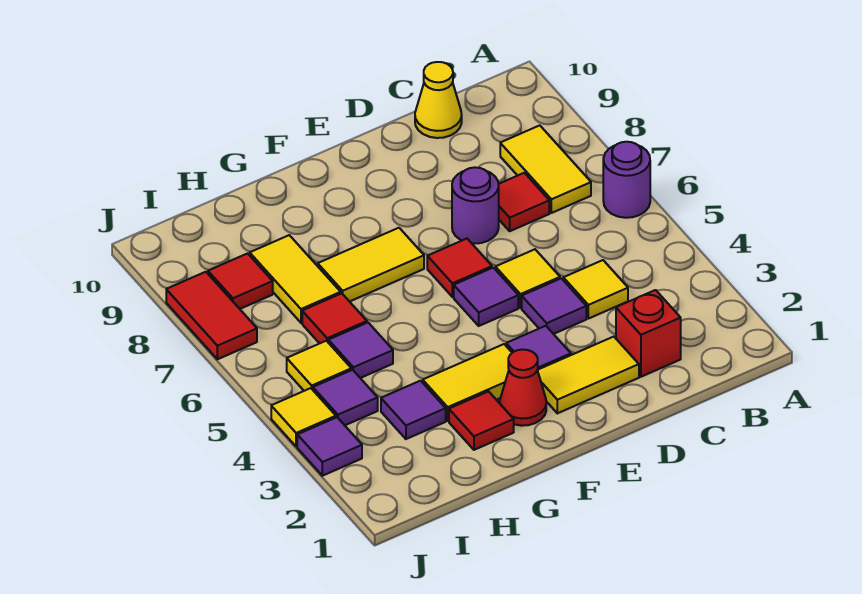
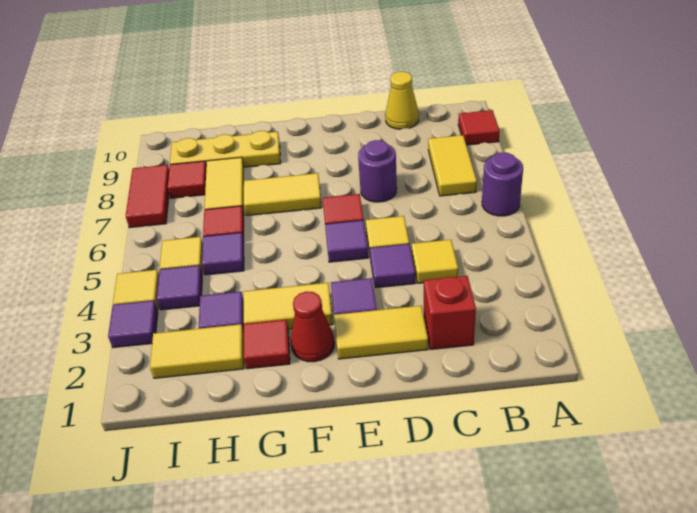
red 1x1 tile [498,173,549,231] -> red 1x1 tile moved to [458,110,500,145]
none -> yellow 1x3 plate [170,131,281,167]
none -> yellow 1x2 tile [150,324,244,378]

